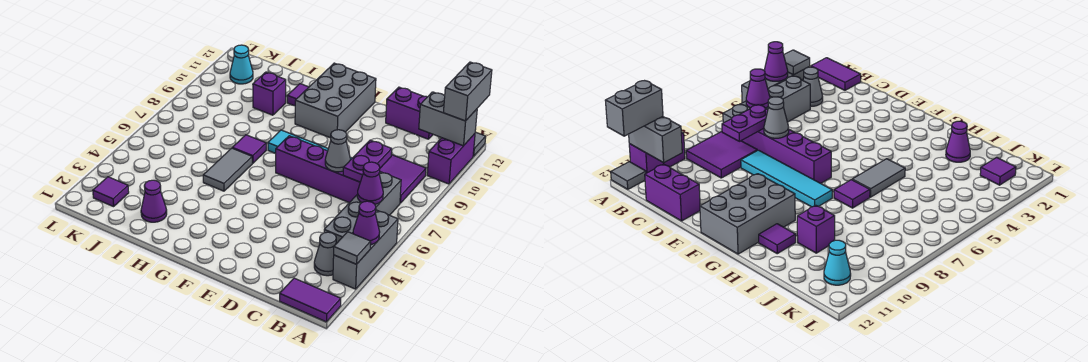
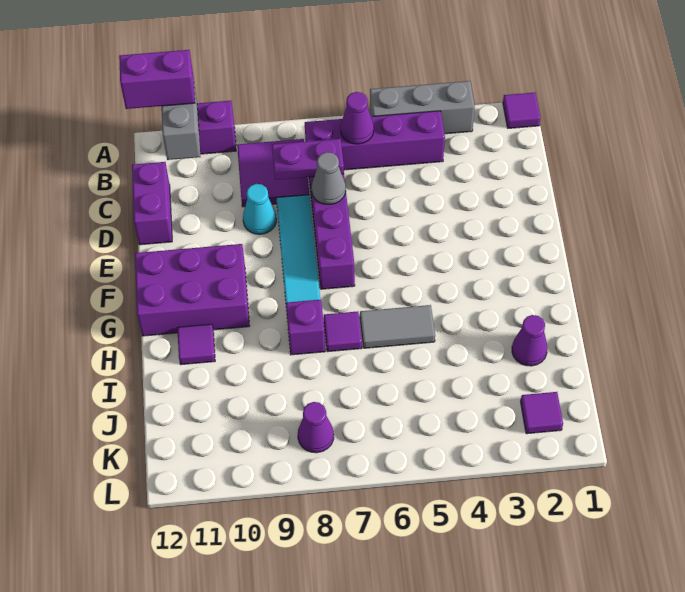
purple 1x2 tile [280,278,341,322] -> purple 1x1 tile [503,93,541,128]
grey 1x1 tile [334,232,371,264] -> none
purple 1x1 cone [353,201,380,245] -> purple 1x1 cone moved to [298,402,334,453]
grey 1x2 brick [443,62,492,121] -> purple 1x2 brick [119,50,195,109]
grey 1x1 tile [473,132,486,156] -> none
grey 1x1 cone [314,232,336,276] -> none
grey 1x4 brick [324,172,401,244] -> purple 1x4 brick [305,111,445,170]
grey 2x3 brick [295,63,376,138] -> purple 2x3 brick [135,244,250,336]
purple 1x1 brick [253,72,286,115] -> purple 1x1 brick moved to [286,300,325,355]
cyan 1x1 cone [230,45,253,84] -> cyan 1x1 cone moved to [243,184,277,234]

